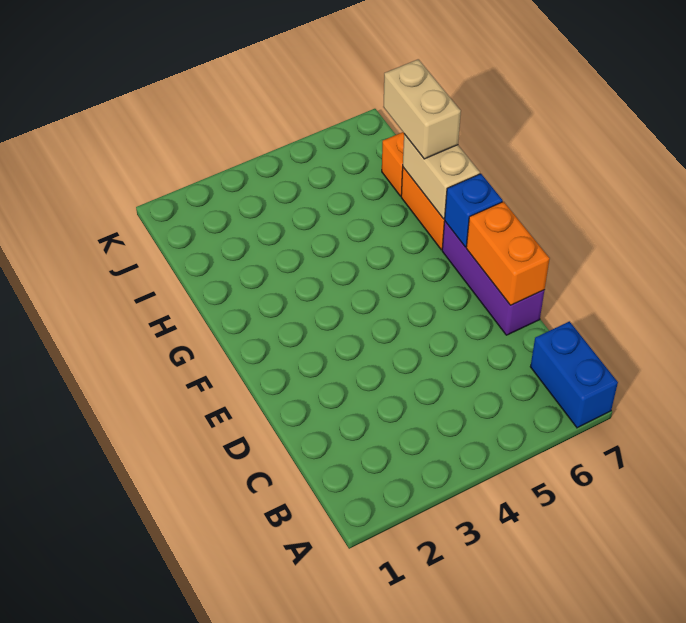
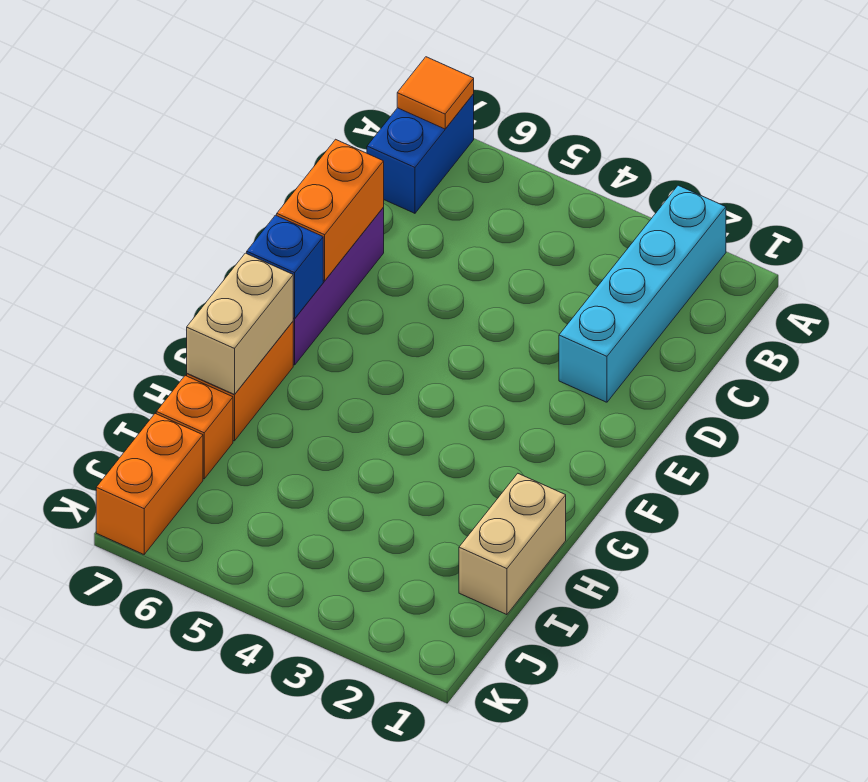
none -> cyan 1x4 brick [559,185,726,402]
none -> orange 1x1 tile [397,57,474,129]
tan 1x2 brick [383,59,461,159] -> tan 1x2 brick moved to [459,474,566,615]
none -> orange 1x2 brick [96,414,203,554]

